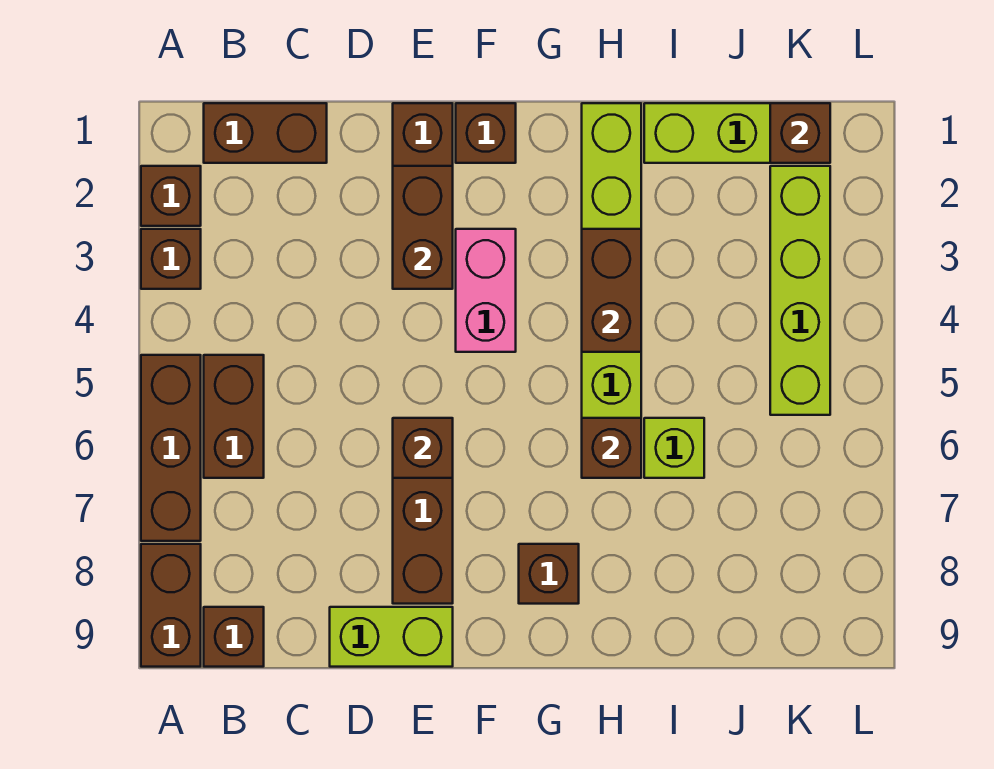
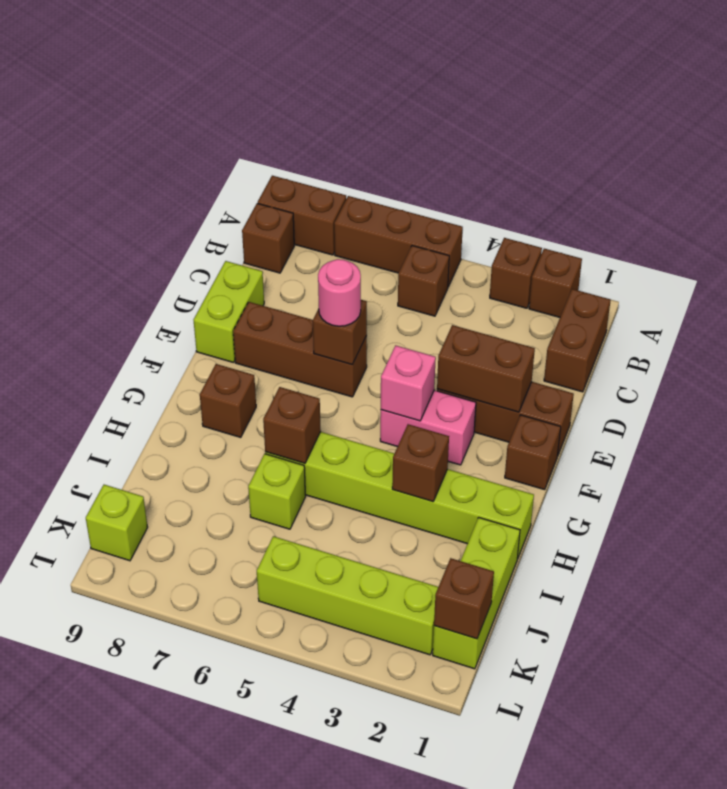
brown 1x2 brick [204,355,264,478] -> brown 1x1 brick [398,246,449,316]
none -> pink 1x1 round brick [318,259,361,326]
none -> pink 1x1 brick [381,345,436,421]
brown 1x2 brick [582,229,641,352] -> brown 1x1 brick [392,424,449,502]
none -> lime 1x1 brick [86,485,148,561]

